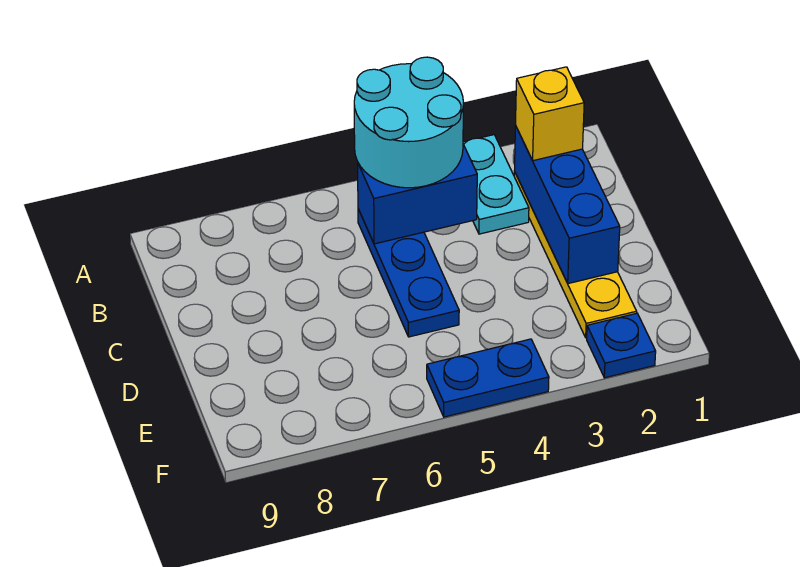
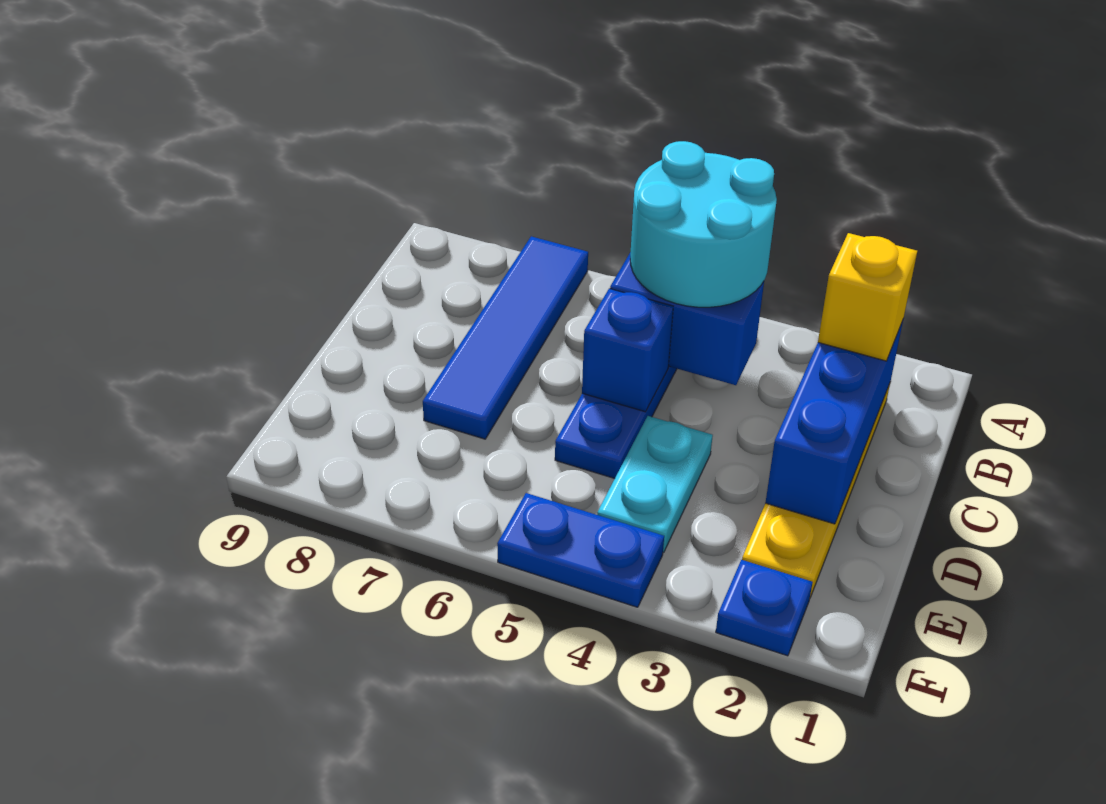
cyan 1x2 plate [463,135,529,234] -> cyan 1x2 plate moved to [597,416,713,553]
none -> blue 1x4 tile [423,236,588,439]
none -> blue 1x1 brick [582,289,673,412]

